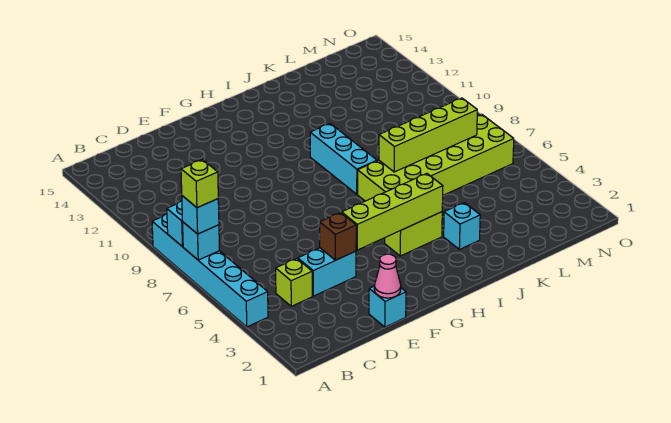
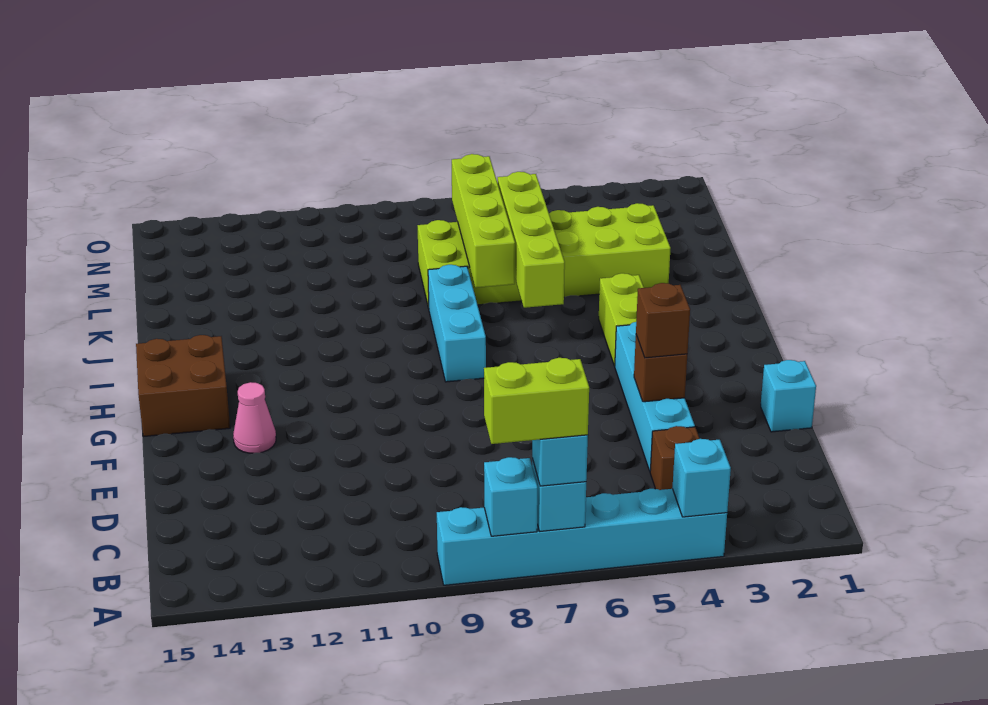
lime 1x1 brick [181,160,218,208] -> lime 1x2 brick [484,358,589,444]
lime 1x1 brick [276,258,312,306] -> brown 1x1 brick [650,426,700,490]
cyan 1x2 brick [298,248,356,296] -> cyan 1x4 brick [615,322,695,471]
pink 1x1 cone [374,254,401,298] -> pink 1x1 cone moved to [233,382,276,453]
none -> brown 1x1 brick [636,283,690,358]
lime 1x4 brick [342,174,443,250] -> lime 1x4 brick moved to [498,172,565,308]
none -> brown 2x2 brick [136,335,230,436]
lime 2x6 brick [358,114,514,201] -> lime 2x6 brick turned to [418,203,671,308]
cyan 1x3 brick [310,124,377,194] -> cyan 1x3 brick turned to [428,265,486,382]
cyan 1x1 brick [444,203,480,249] -> cyan 1x1 brick moved to [672,439,731,517]

